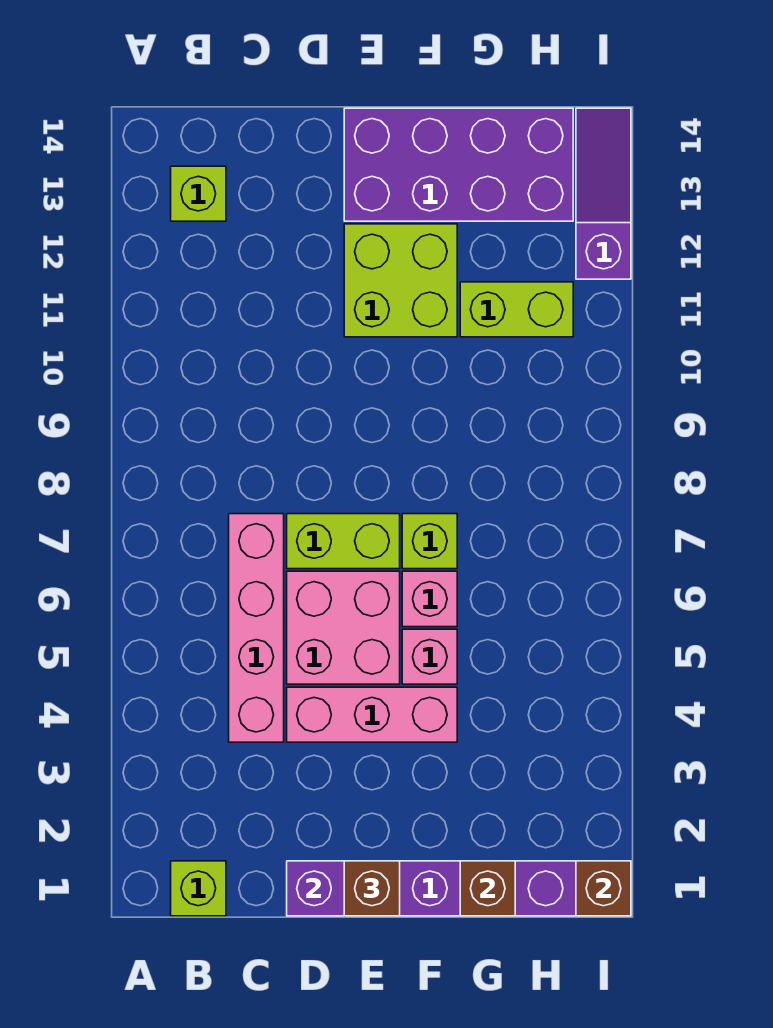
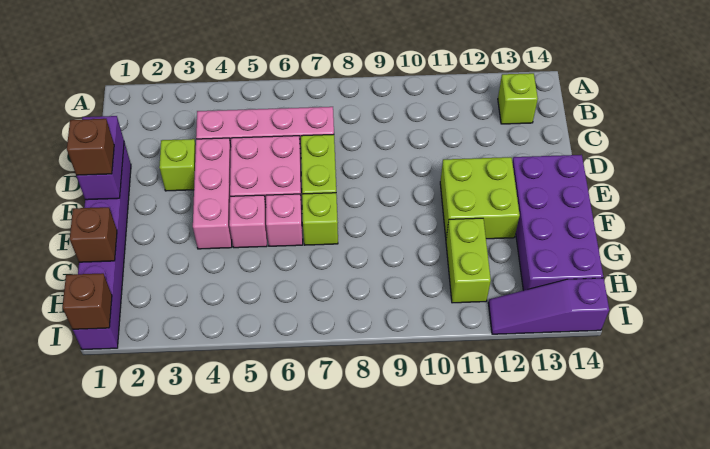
lime 1x1 brick [171,861,226,916] -> lime 1x1 brick moved to [159,139,196,191]
purple 1x3 slope [576,108,631,279] -> purple 1x3 slope turned to [488,278,609,334]

